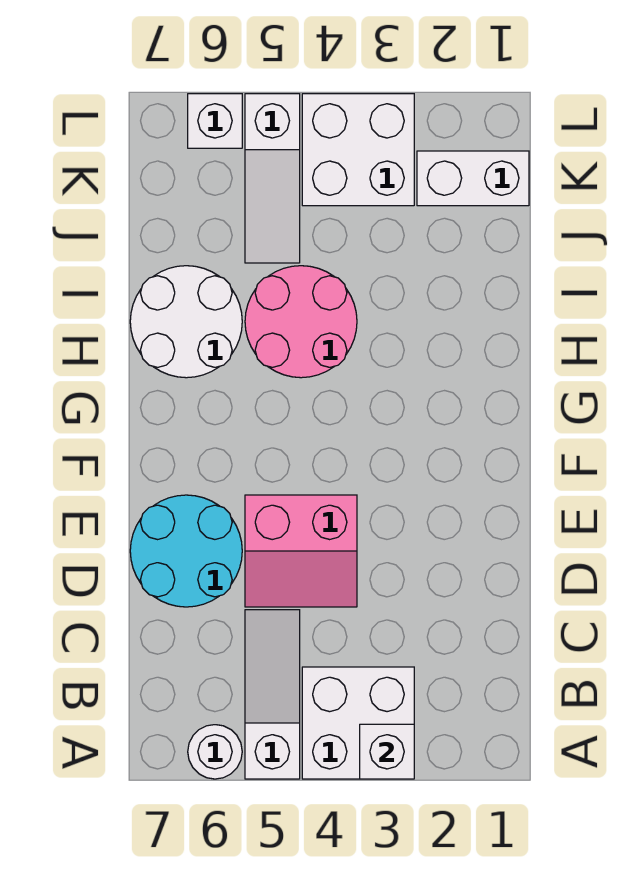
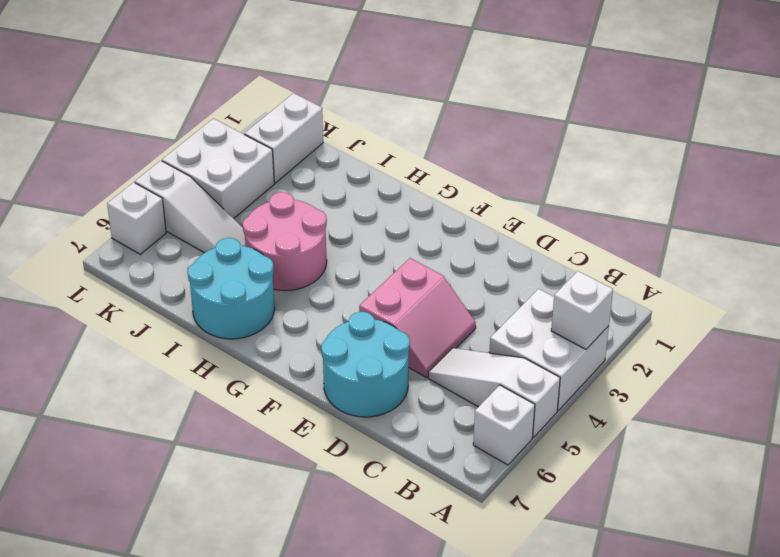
white 1x1 round brick [188,725,242,779] -> white 1x1 brick [473,385,535,465]
white 2x2 round brick [130,266,242,378] -> cyan 2x2 round brick [188,238,275,339]

